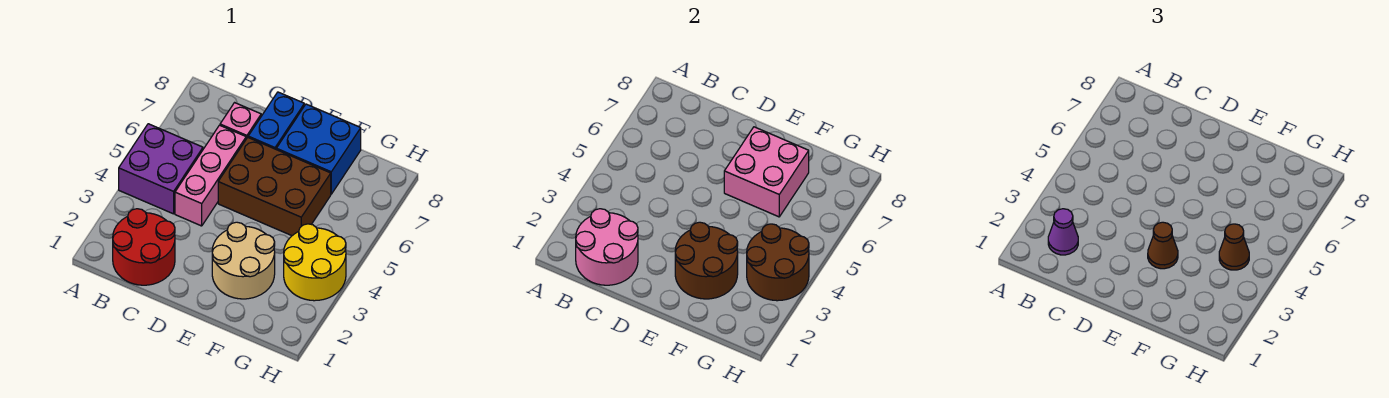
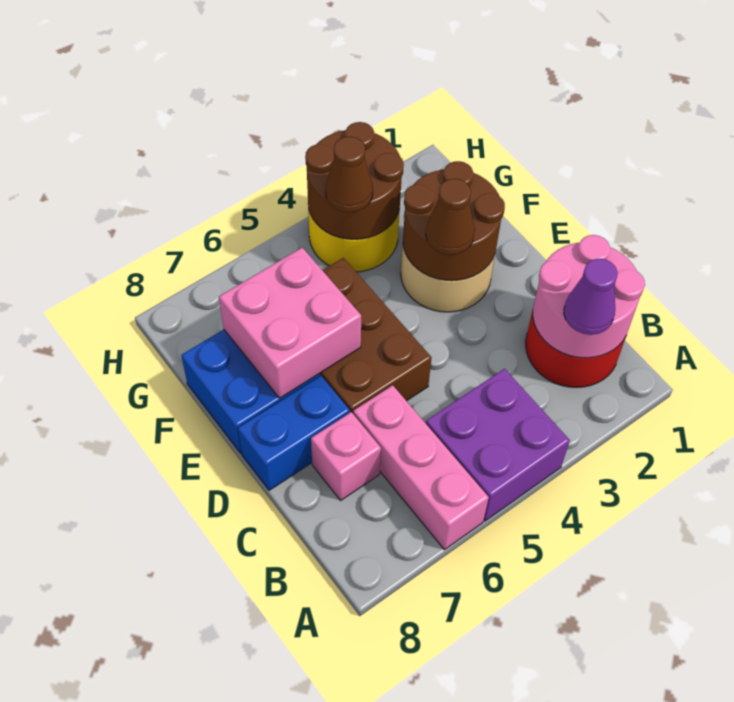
pink 1x3 brick [175,125,246,226] -> pink 1x3 brick turned to [353,385,489,550]

